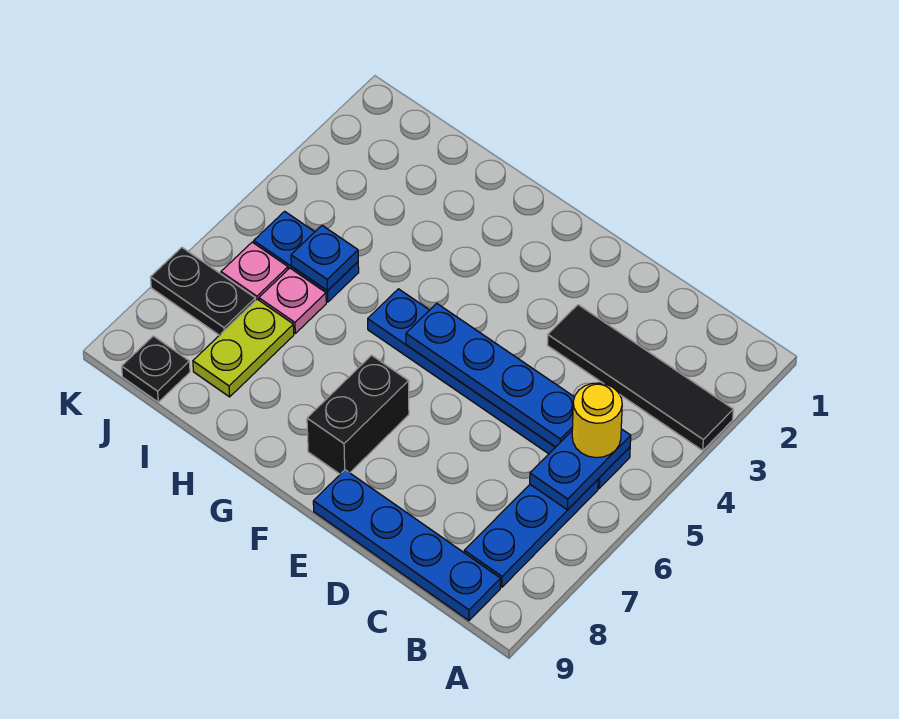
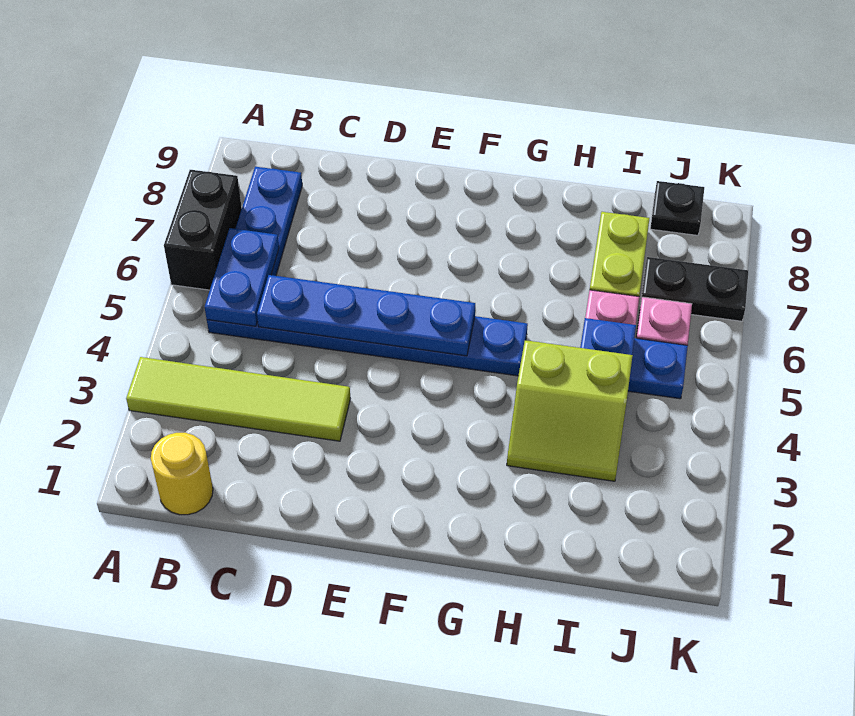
black 1x4 tile [548,305,733,450] -> lime 1x4 tile [126,357,350,441]
yellow 1x1 round brick [572,383,622,458] -> yellow 1x1 round brick moved to [151,433,213,515]
blue 1x4 plate [313,470,501,621] -> none
black 1x2 brick [307,355,409,474] -> black 1x2 brick moved to [164,170,242,290]
none -> lime 2x2 slope [507,340,633,481]

